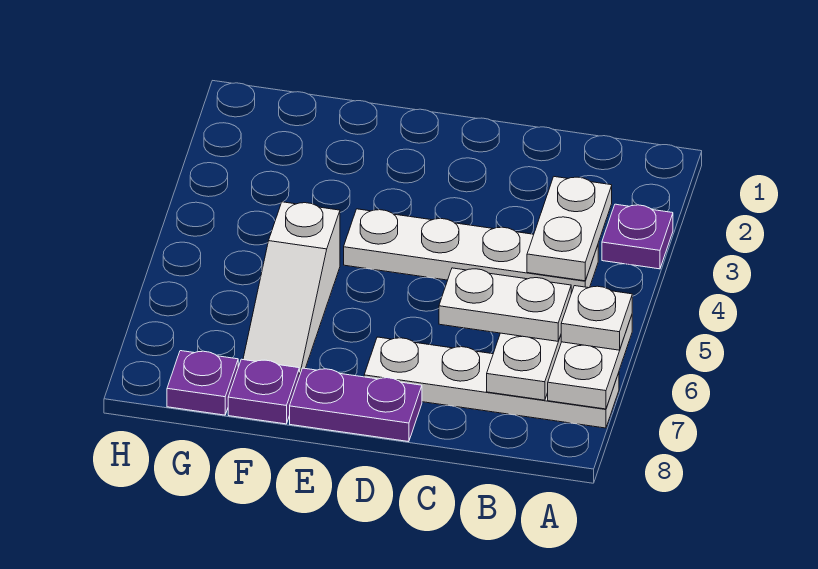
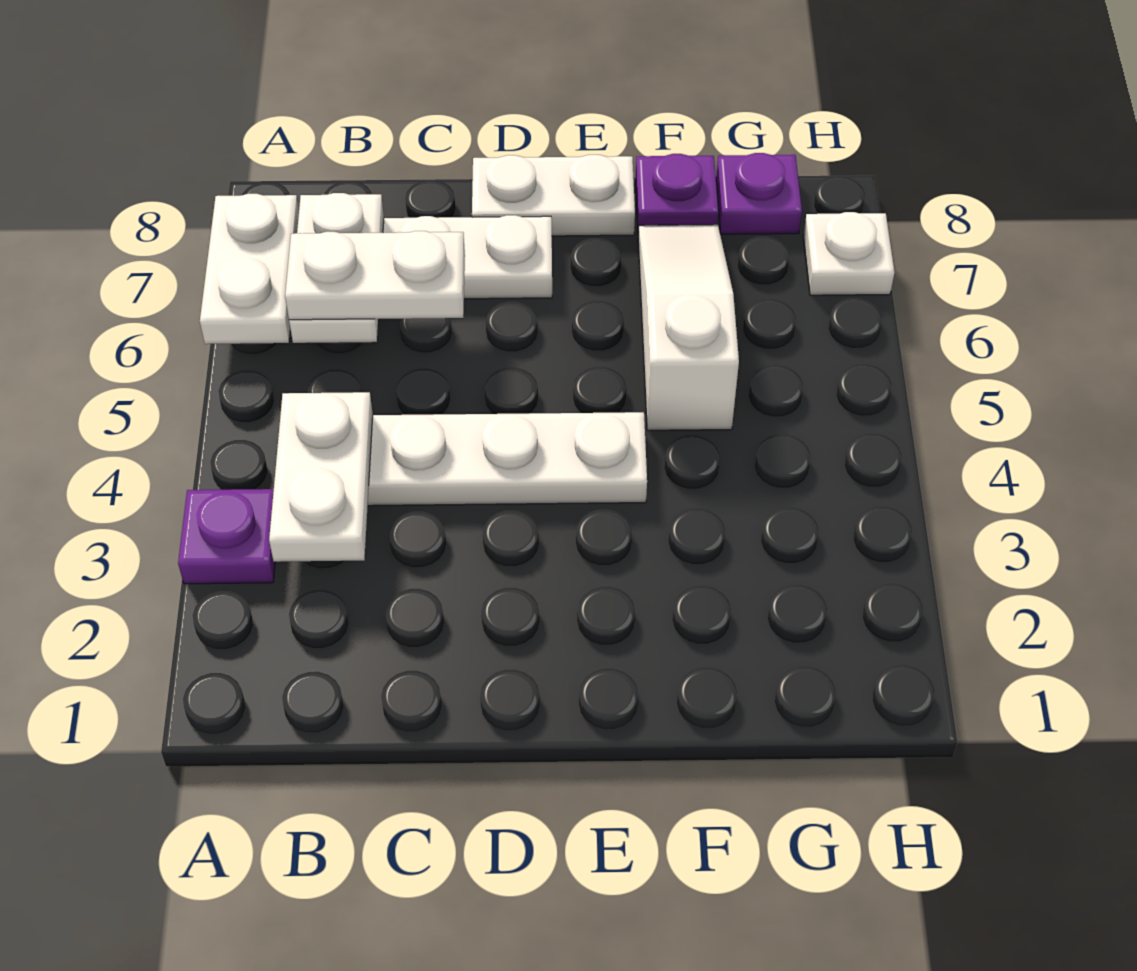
white 1x1 plate [561,286,632,350] -> white 1x1 plate moved to [803,212,894,295]
purple 1x2 plate [290,368,422,442] -> white 1x2 plate [472,155,635,236]

